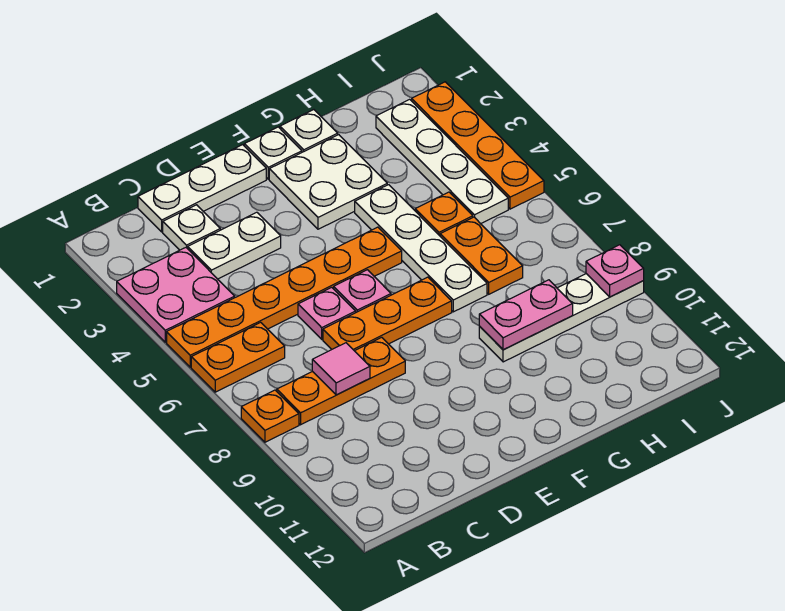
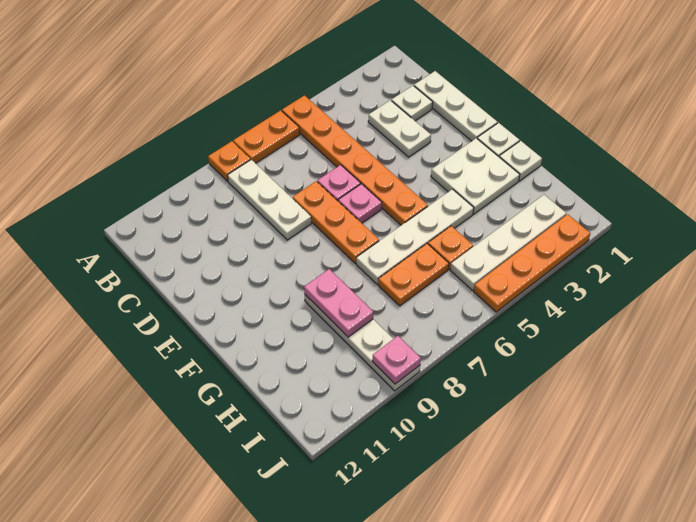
pink 2x2 plate [117,248,235,342] -> none
orange 1x2 plate [191,322,285,392] -> orange 1x2 plate turned to [233,110,300,163]
orange 1x3 plate [277,337,405,425] -> white 1x3 plate [227,160,311,240]
pink 1x1 tile [312,343,370,395] -> none

